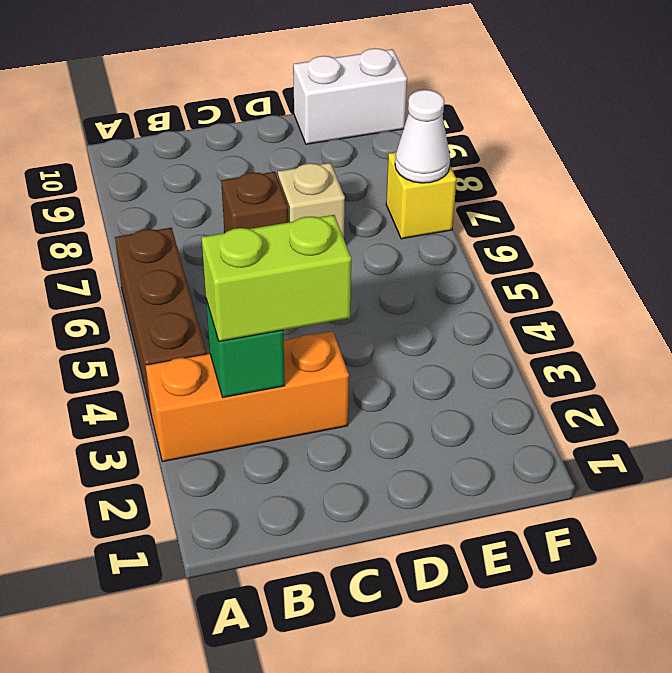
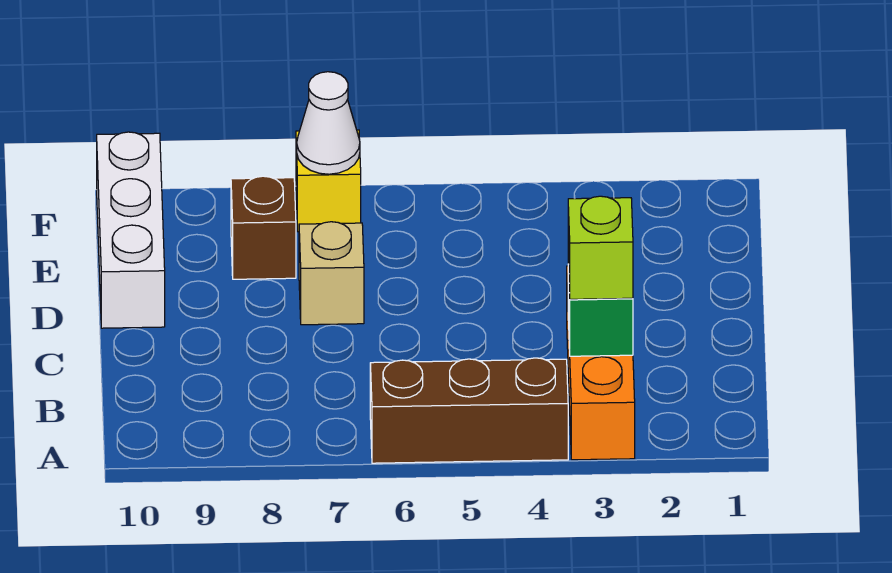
lime 1x2 brick [201,215,351,342] -> lime 1x1 brick [568,196,633,299]
brown 1x1 brick [221,172,288,233] -> brown 1x1 brick moved to [231,176,296,279]
white 1x2 brick [293,48,407,144] -> white 1x3 brick [97,132,165,328]

